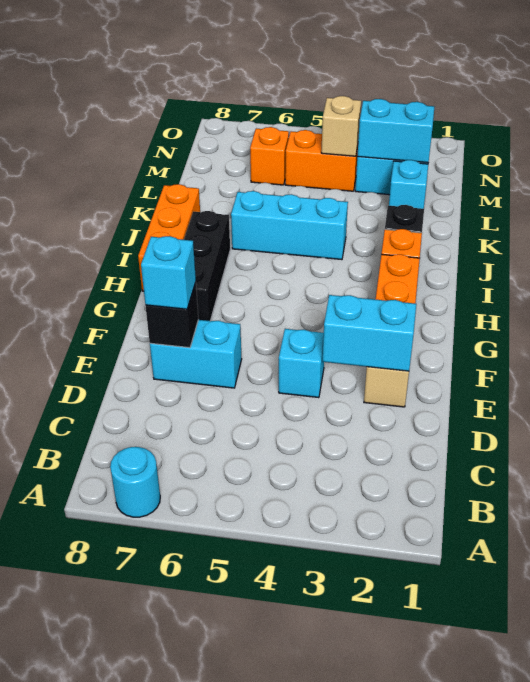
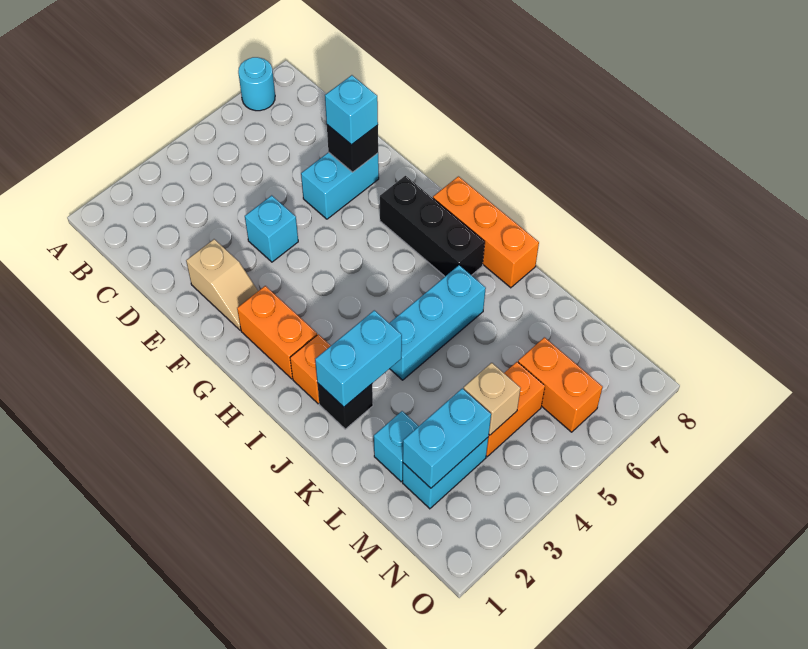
cyan 1x2 brick [323,295,416,371] -> cyan 1x2 brick moved to [315,310,402,407]
orange 1x1 brick [250,127,289,185] -> orange 1x2 brick [518,337,603,432]

